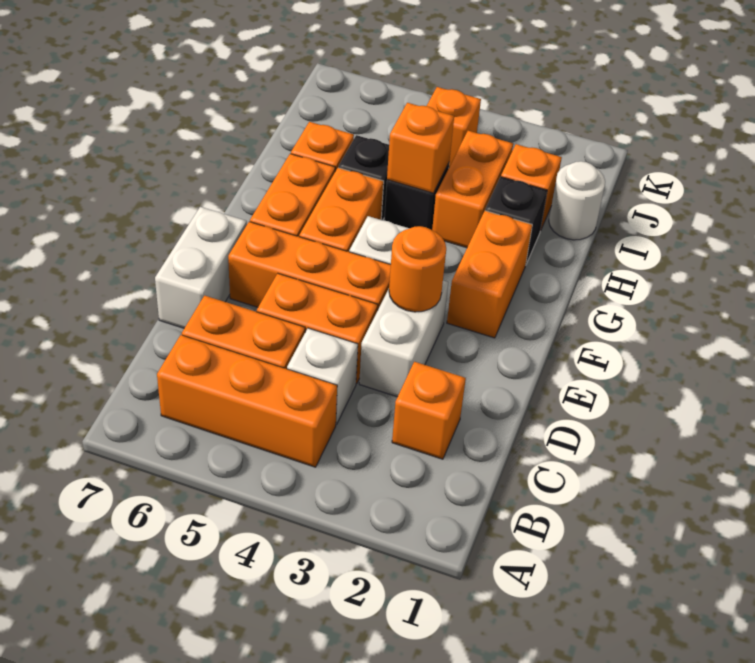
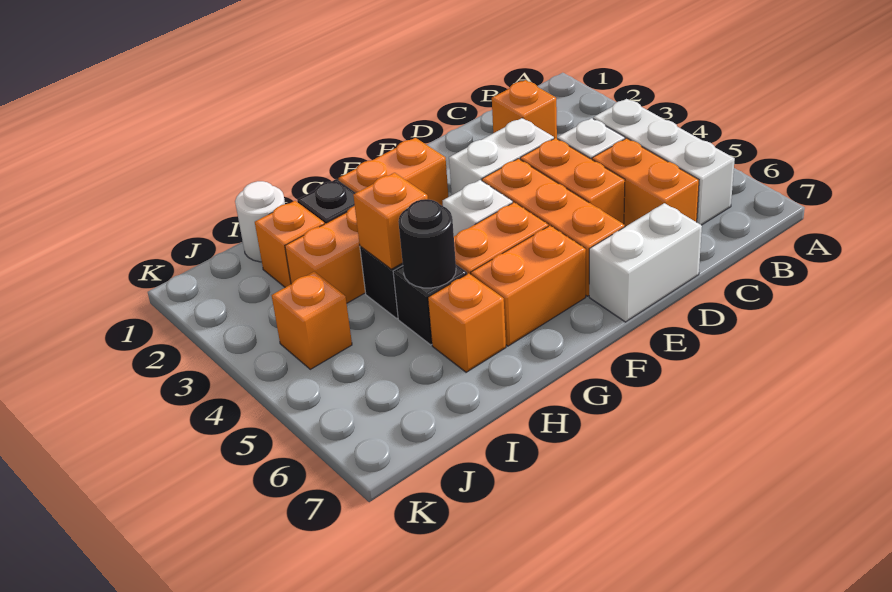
orange 1x3 brick [157,335,337,467] -> white 1x3 brick [593,99,735,225]
orange 1x1 round brick [389,226,446,312] -> none
none -> black 1x1 round brick [398,199,456,288]

